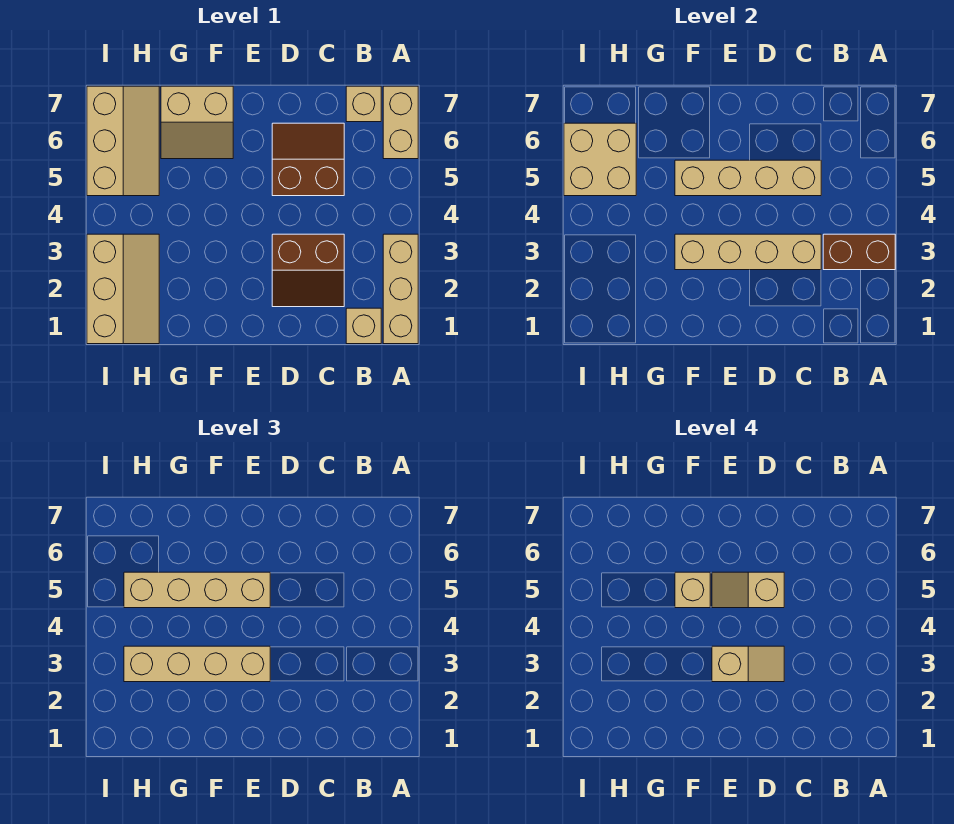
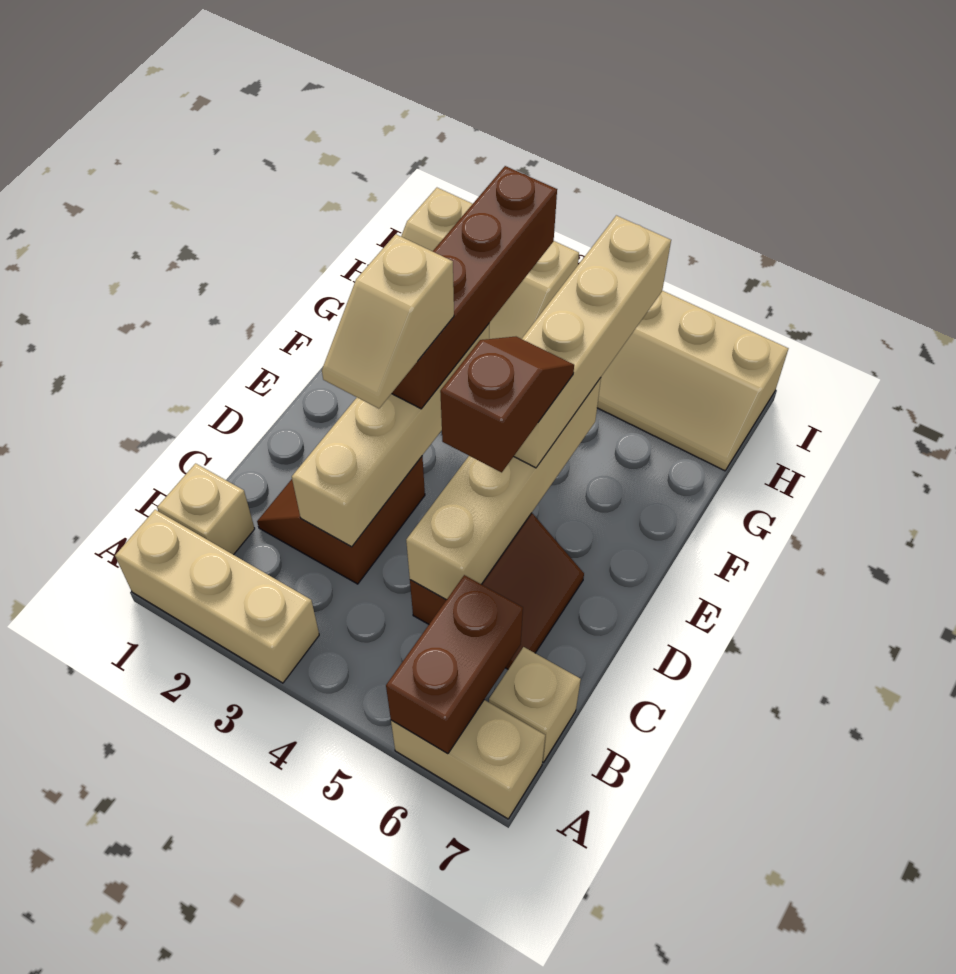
brown 1x2 brick [823,234,895,270] -> brown 1x2 brick moved to [386,575,523,754]
tan 1x2 slope [712,572,784,608] -> brown 1x2 slope [440,337,574,472]
tan 1x4 brick [124,646,270,682] -> brown 1x4 brick [392,166,557,409]
tan 1x1 brick [675,572,710,608] -> none
tan 2x2 slope [161,86,233,159] -> none
tan 2x2 brick [564,123,636,196] -> none

